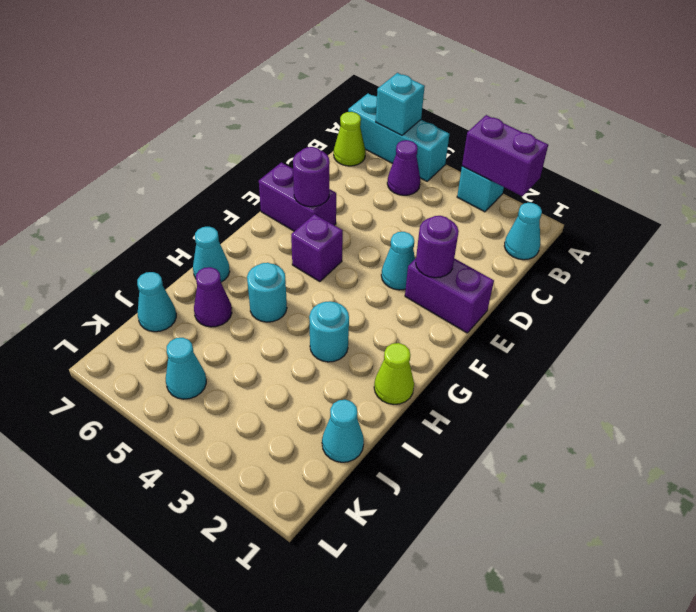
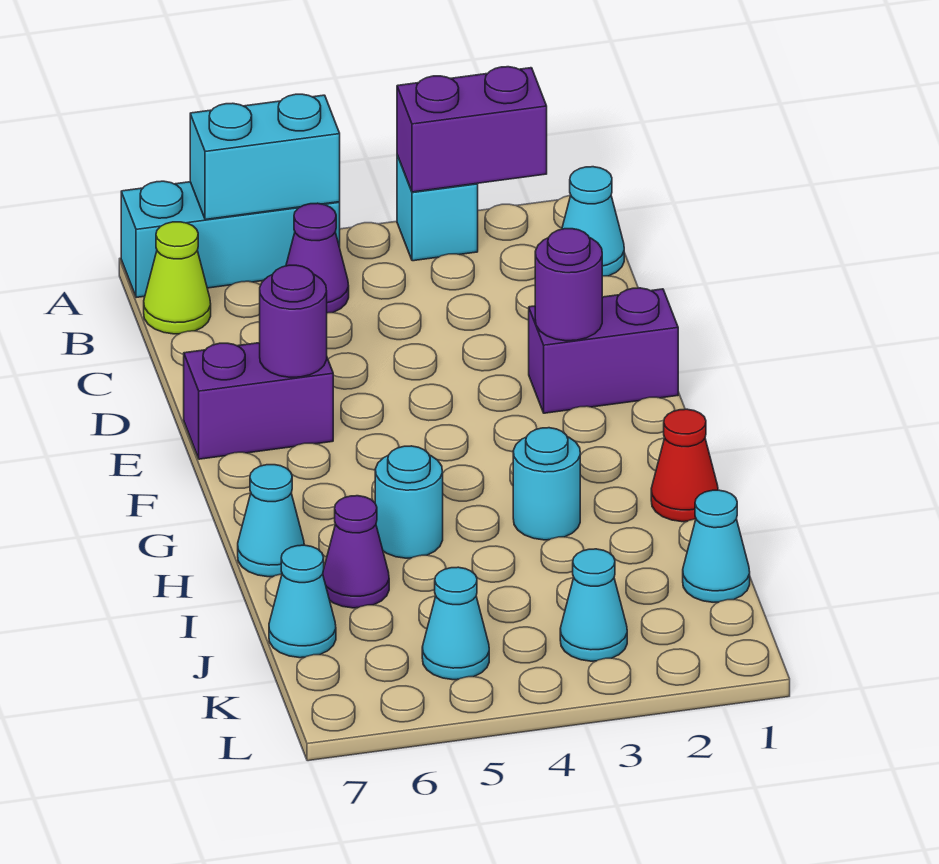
cyan 1x1 brick [376,73,425,135] -> cyan 1x2 brick [190,94,340,220]
cyan 1x1 cone [381,232,415,290] -> cyan 1x1 cone moved to [560,549,627,661]
purple 1x1 brick [291,214,343,282] -> none
lime 1x1 cone [374,343,414,404] -> red 1x1 cone [651,409,718,522]

